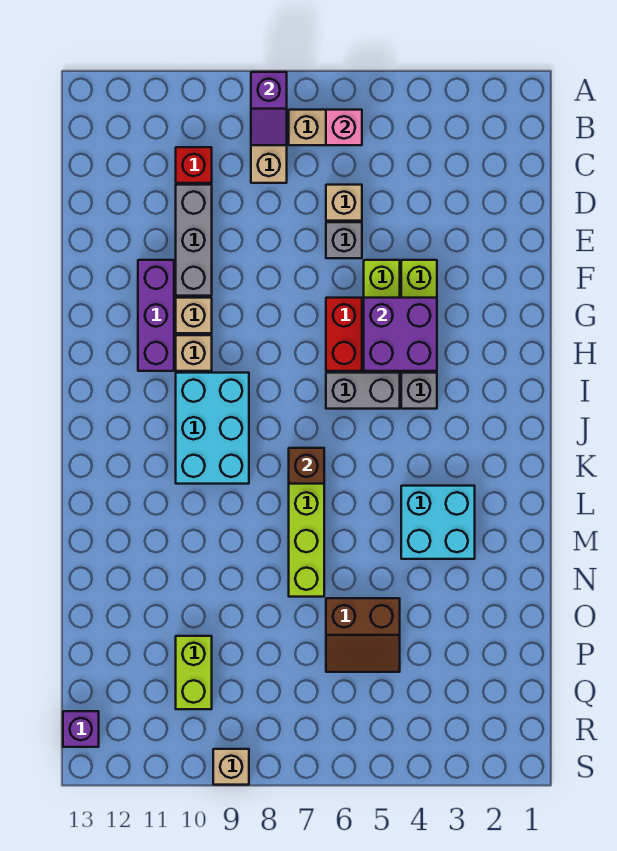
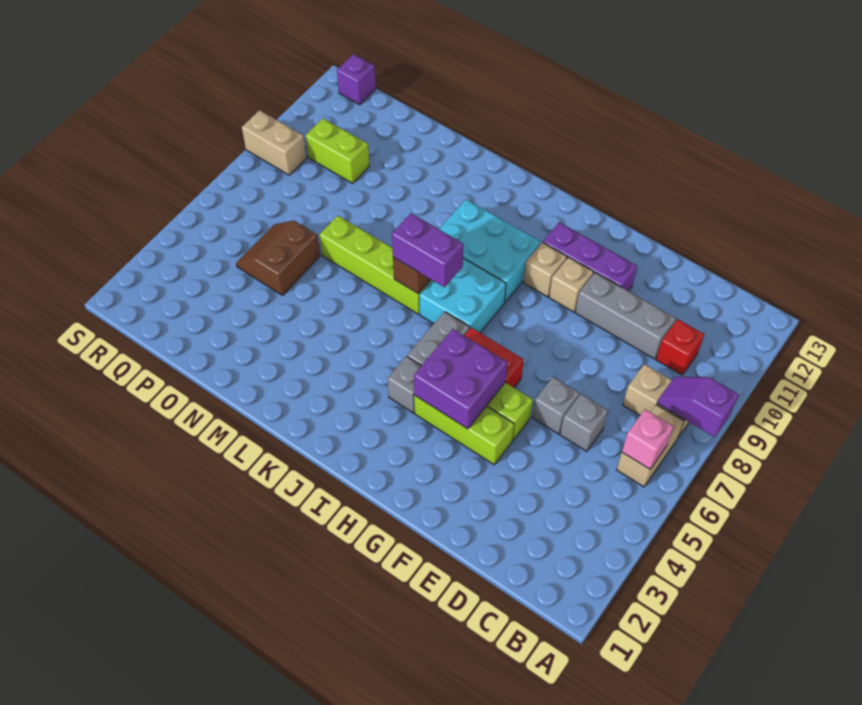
tan 1x1 brick [326,185,362,221] -> grey 1x1 brick [560,394,608,451]
none -> purple 1x2 brick [392,213,464,287]
cyan 2x2 brick [401,486,475,559] -> cyan 2x2 brick moved to [420,258,506,333]
tan 1x1 brick [213,749,249,785] -> tan 1x2 brick [242,110,306,175]

